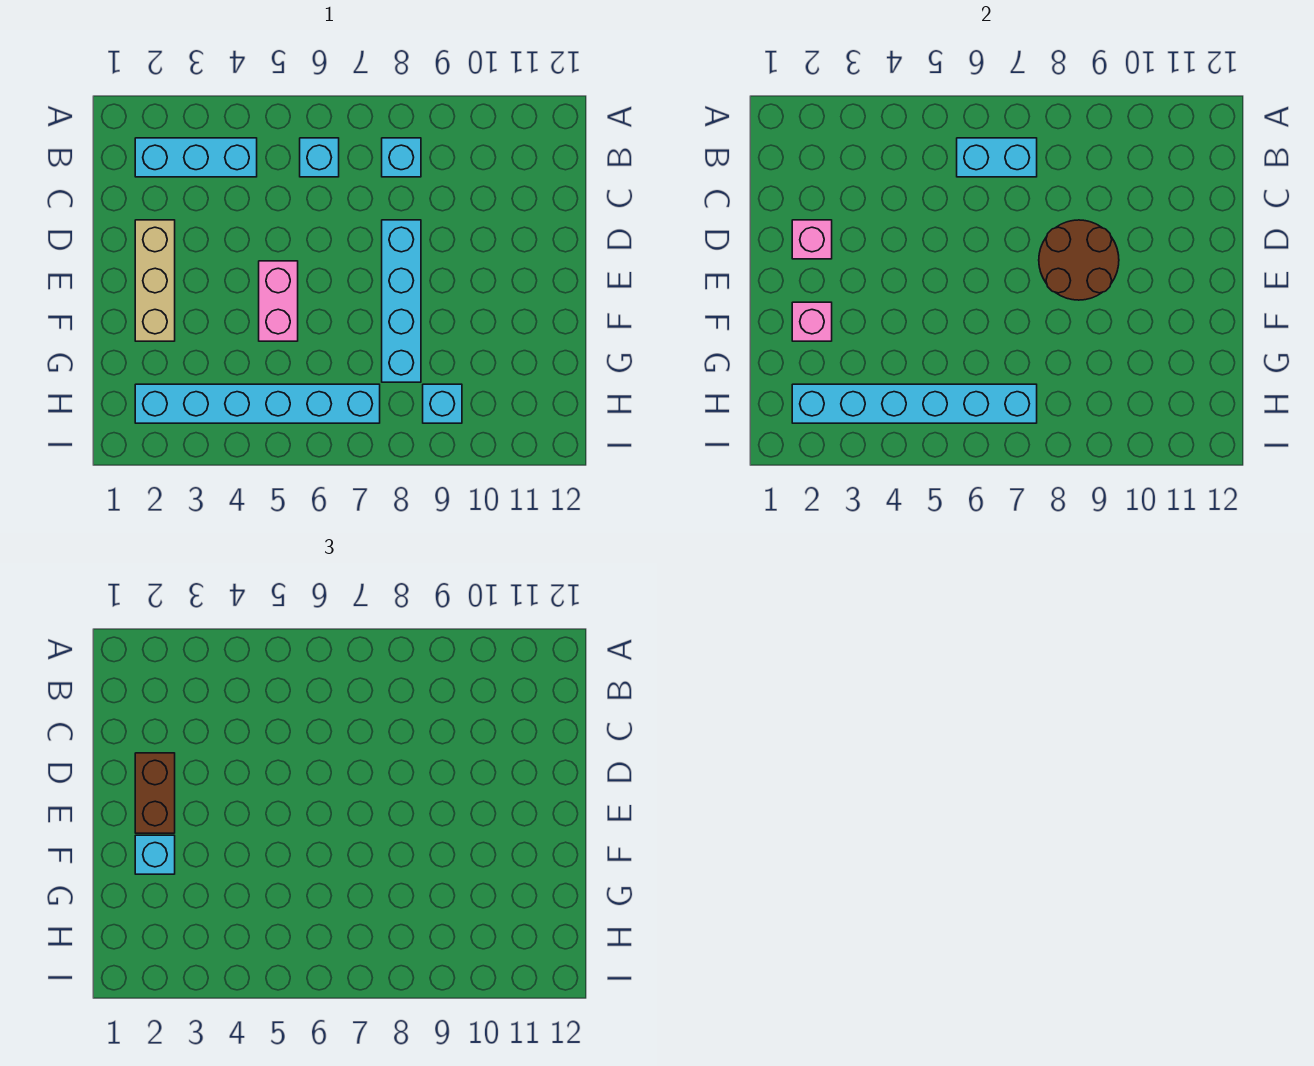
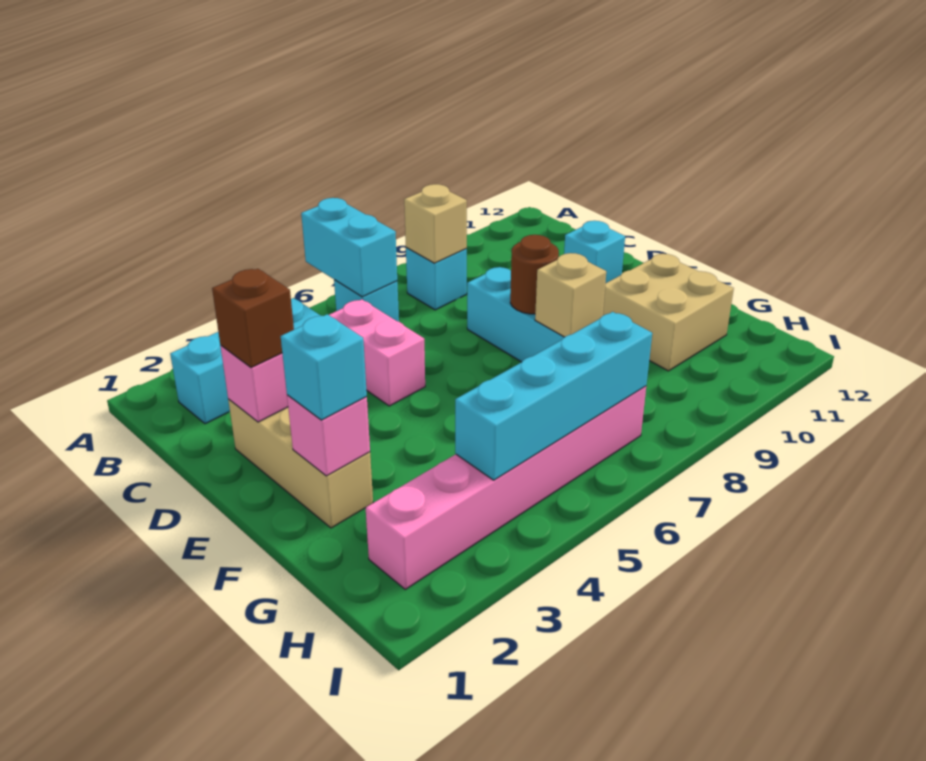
cyan 1x2 brick [957,138,1037,177] -> cyan 1x2 brick turned to [301,198,397,297]
none -> tan 1x1 brick [404,184,467,263]
brown 1x2 brick [135,753,175,833] -> brown 1x1 brick [212,269,294,368]
brown 2x2 round brick [1039,220,1119,300] -> brown 1x1 round brick [510,235,559,314]
pink 1x2 brick [259,261,298,341] -> pink 1x2 brick moved to [329,299,425,406]
none -> tan 1x1 brick [535,253,606,337]
none -> tan 2x2 brick [603,254,734,371]
cyan 1x6 brick [135,384,380,423] -> pink 1x6 brick [366,386,646,589]
cyan 1x6 brick [792,384,1037,423] -> cyan 1x4 brick [455,312,652,480]
cyan 1x1 brick [423,384,462,423] -> cyan 1x1 brick moved to [564,221,625,283]

